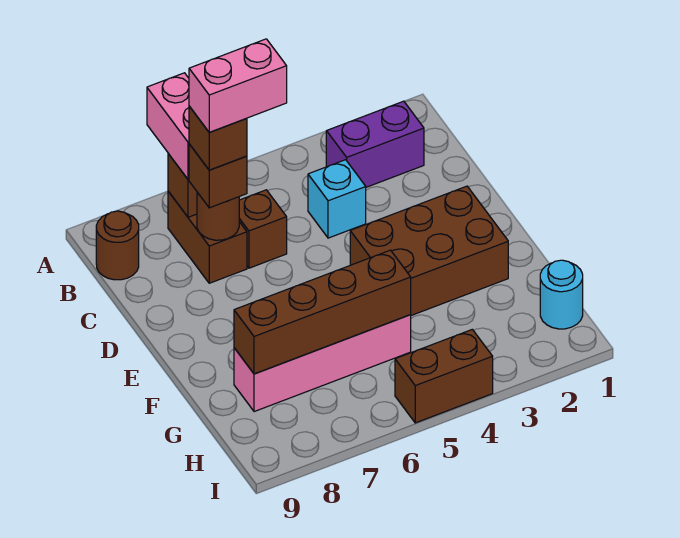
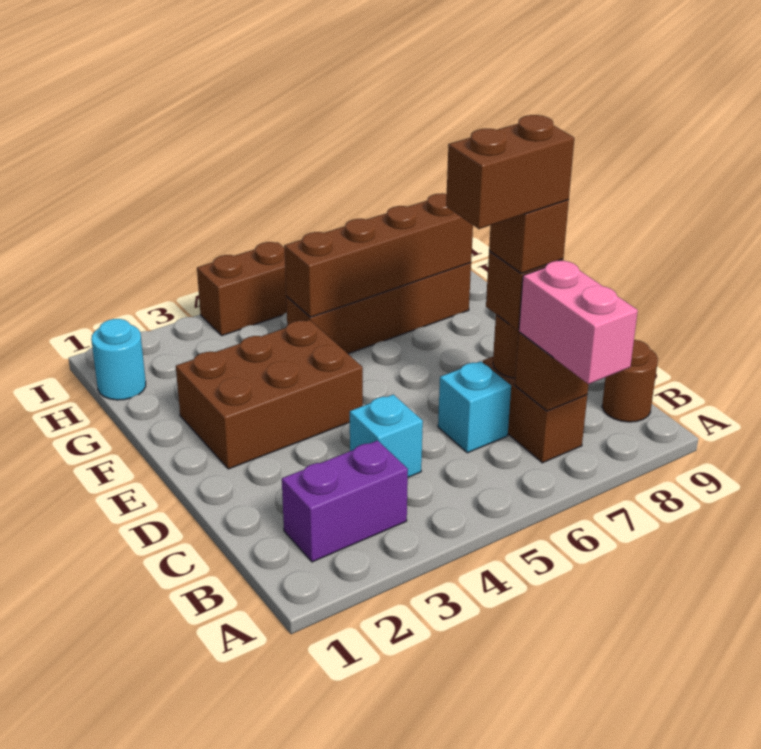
brown 1x1 brick [239,190,287,268] -> cyan 1x1 brick [438,361,511,453]
pink 1x2 brick [189,39,287,132] -> brown 1x2 brick [446,115,574,229]
pink 1x4 brick [234,314,411,412] -> brown 1x4 brick [286,263,471,354]

